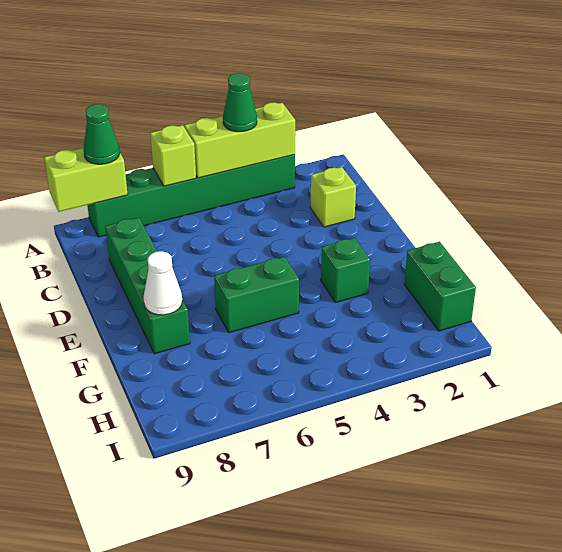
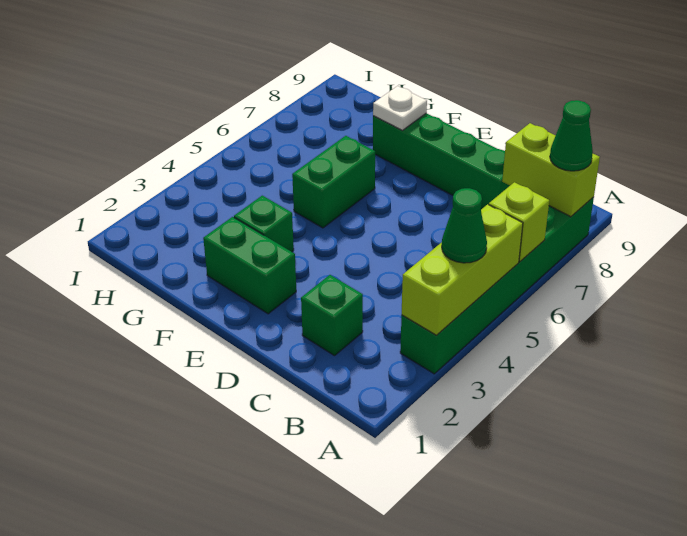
lime 1x2 brick [44,148,128,212] -> lime 1x2 brick turned to [502,123,600,217]
lime 1x1 brick [310,167,356,227] -> green 1x1 brick [301,275,363,356]
white 1x1 cone [144,251,182,315] -> white 1x1 plate [373,86,427,130]
green 1x2 brick [404,242,476,331] -> green 1x2 brick moved to [203,217,296,314]

